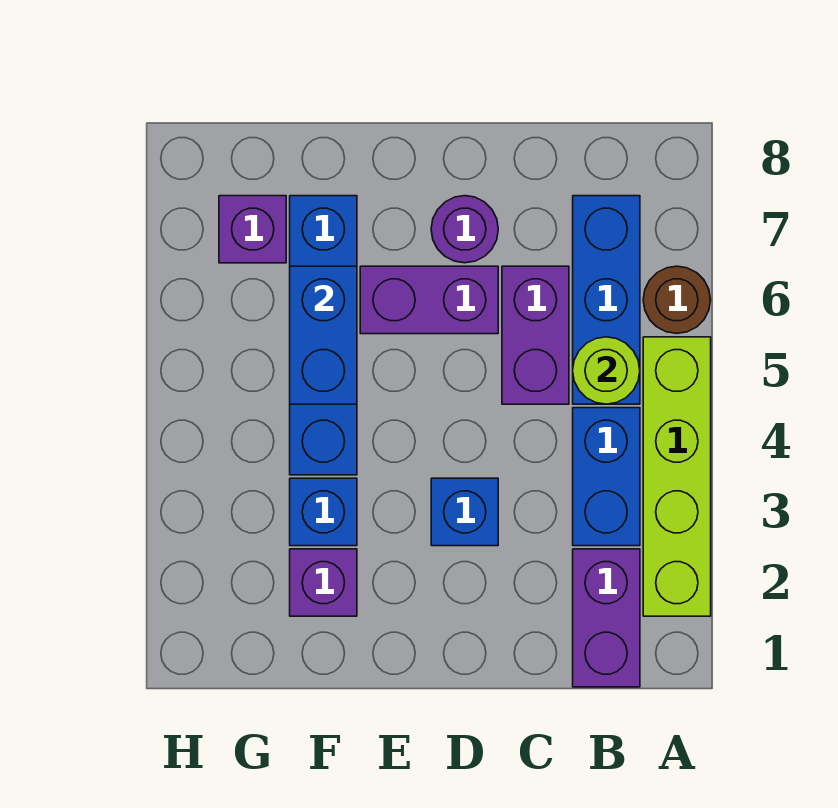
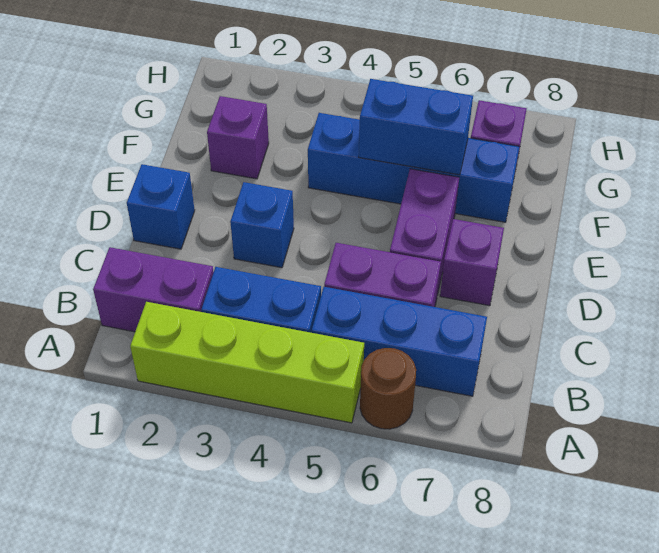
lime 1x1 round brick [573,337,640,404] -> none
purple 1x1 round brick [431,196,498,263] -> purple 1x1 brick [440,219,504,306]
blue 1x1 brick [290,478,357,546] -> blue 1x1 brick moved to [127,164,195,249]

